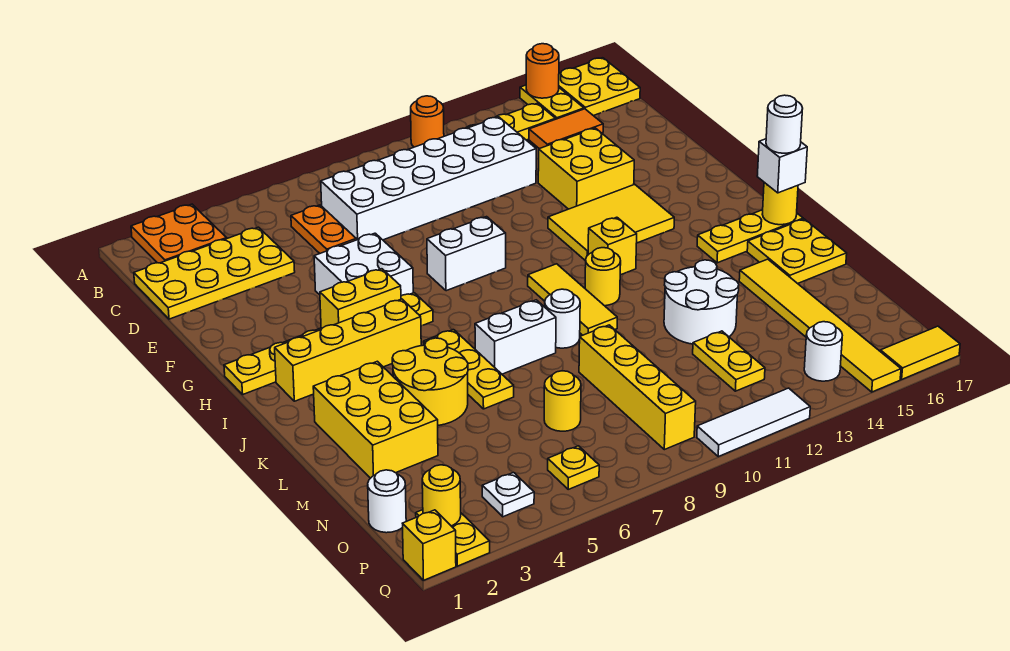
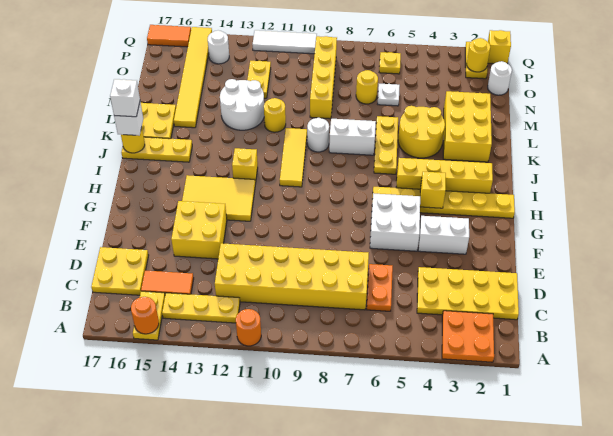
yellow 2x2 plate [559,58,640,116] -> yellow 2x2 plate moved to [91,247,149,295]
white 2x6 brick [321,117,536,240] -> yellow 2x6 brick [215,243,369,310]
white 1x2 brick [427,217,506,291] -> white 1x2 brick moved to [418,216,469,254]
yellow 1x2 brick [320,269,401,328] -> yellow 1x1 brick [420,172,446,208]
yellow 1x1 round brick [585,248,621,306] -> yellow 1x1 round brick moved to [264,98,286,132]
white 1x1 round brick [766,95,803,153] -> white 1x1 brick [110,79,140,117]
white 1x1 plate [482,472,534,517] -> white 1x1 plate moved to [378,84,400,106]
yellow 1x2 tile [880,326,960,379] -> orange 1x2 tile [147,25,191,47]

